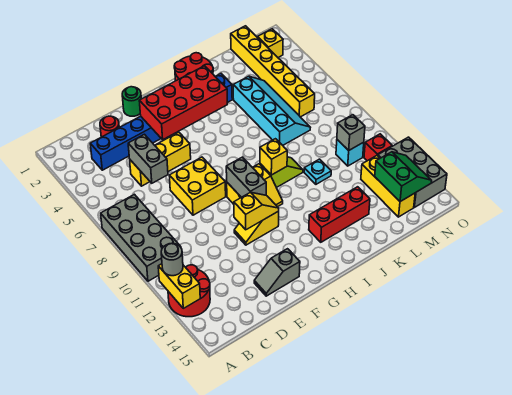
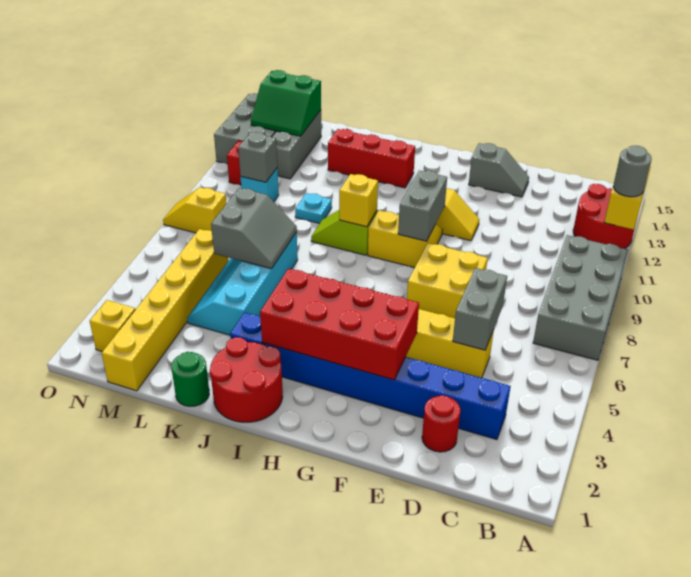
green 1x1 round brick [122,87,141,116] -> green 1x1 round brick moved to [171,352,209,406]
yellow 1x2 slope [234,192,279,230] -> yellow 1x2 slope moved to [163,187,226,233]
none -> grey 2x2 slope [211,188,297,269]
yellow 1x3 brick [361,156,415,217] -> grey 1x3 brick [272,110,321,179]
green 2x2 slope [375,152,432,202] -> green 2x2 slope turned to [251,70,321,136]

